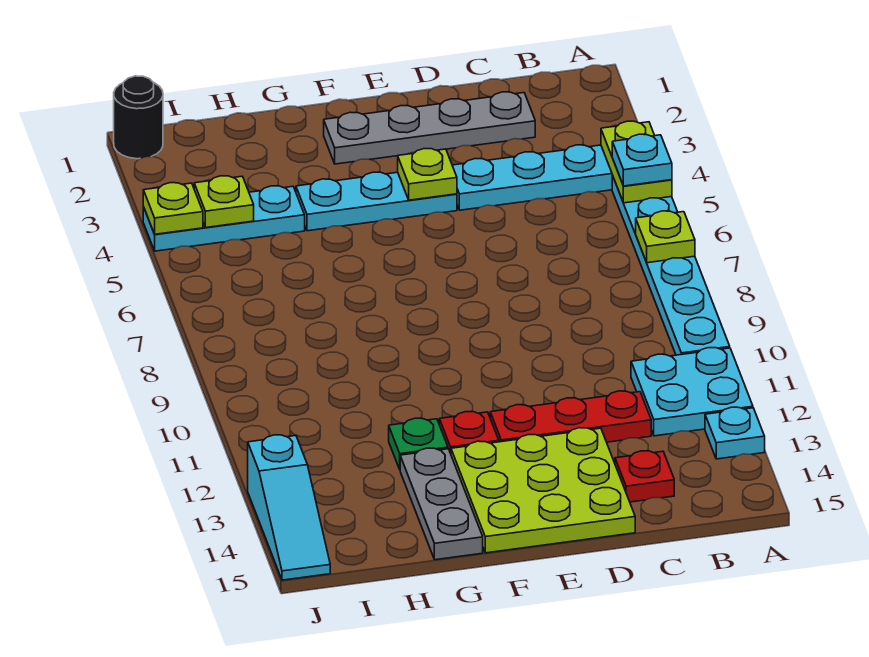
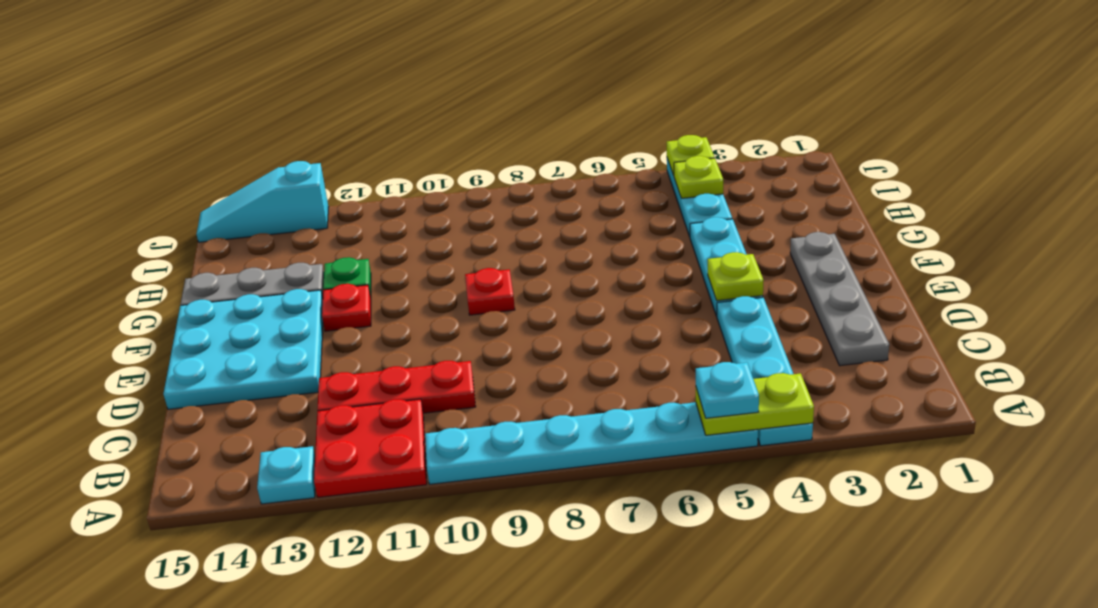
lime 1x1 plate [636,211,695,263] -> none
cyan 2x2 plate [631,348,753,436] -> red 2x2 plate [314,399,427,497]
red 1x3 plate [490,391,651,442] -> red 1x3 plate turned to [318,361,476,413]
red 1x1 plate [615,451,674,502] -> red 1x1 plate moved to [465,268,515,315]
lime 3x3 plate [451,428,635,553] -> cyan 3x3 plate [163,289,323,409]
black 1x1 round brick [114,76,163,159] -> none

